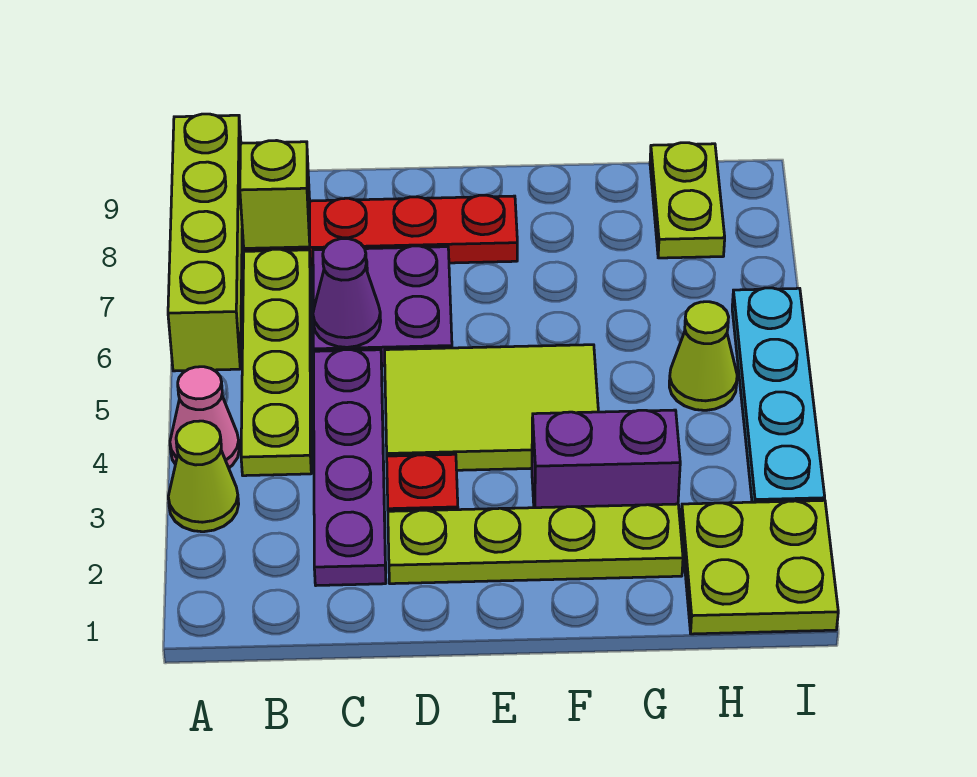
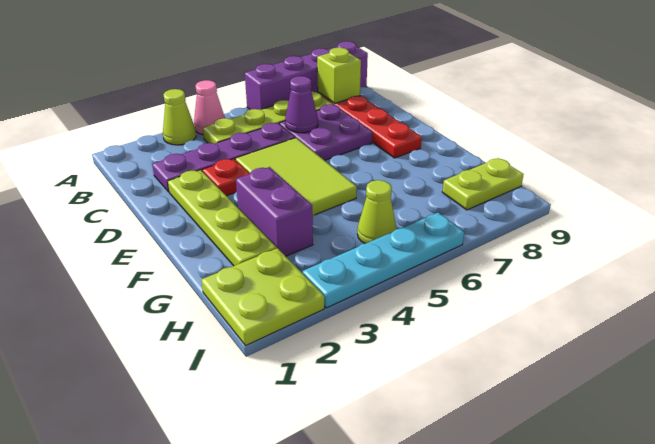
lime 1x4 brick [168,114,242,371] -> purple 1x4 brick [245,41,368,110]

